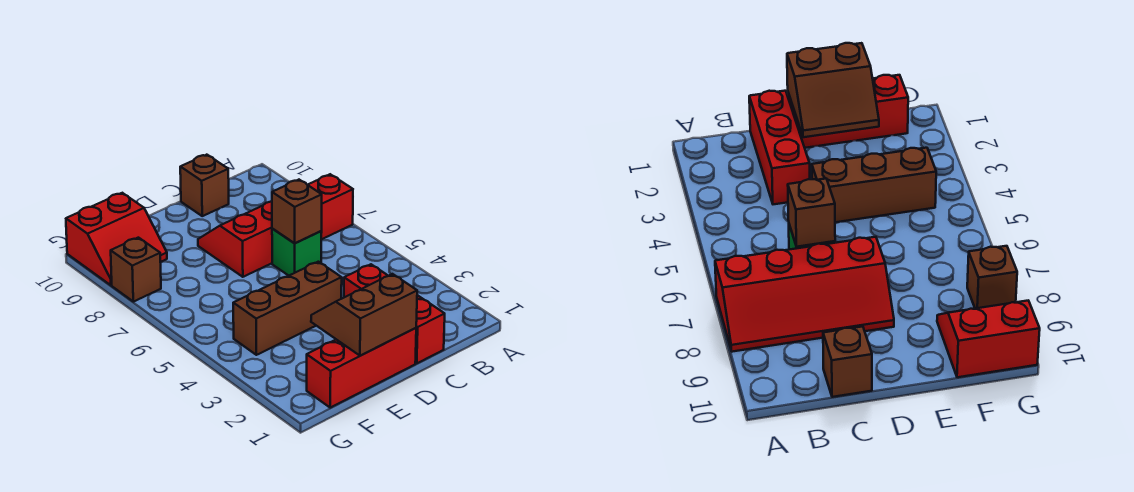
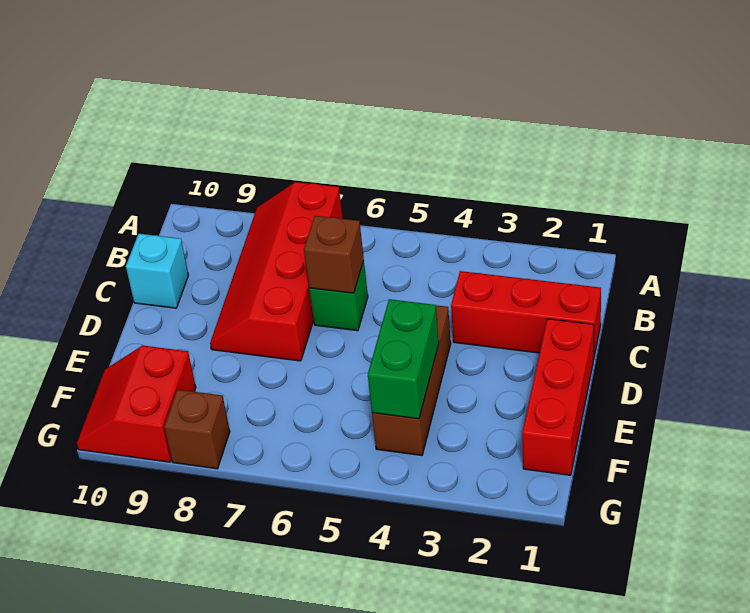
brown 1x1 brick [180,155,229,216] -> cyan 1x1 brick [126,234,188,308]
brown 2x2 slope [311,274,417,356] -> none
none -> green 1x2 brick [368,299,439,419]
red 2x2 slope [66,193,167,285] -> red 2x2 slope turned to [77,345,196,462]

